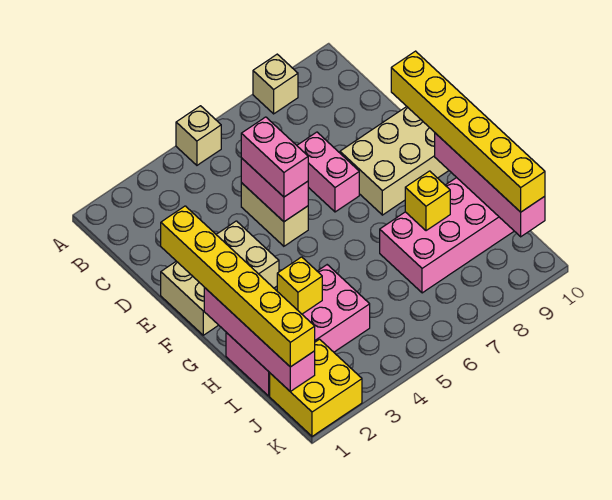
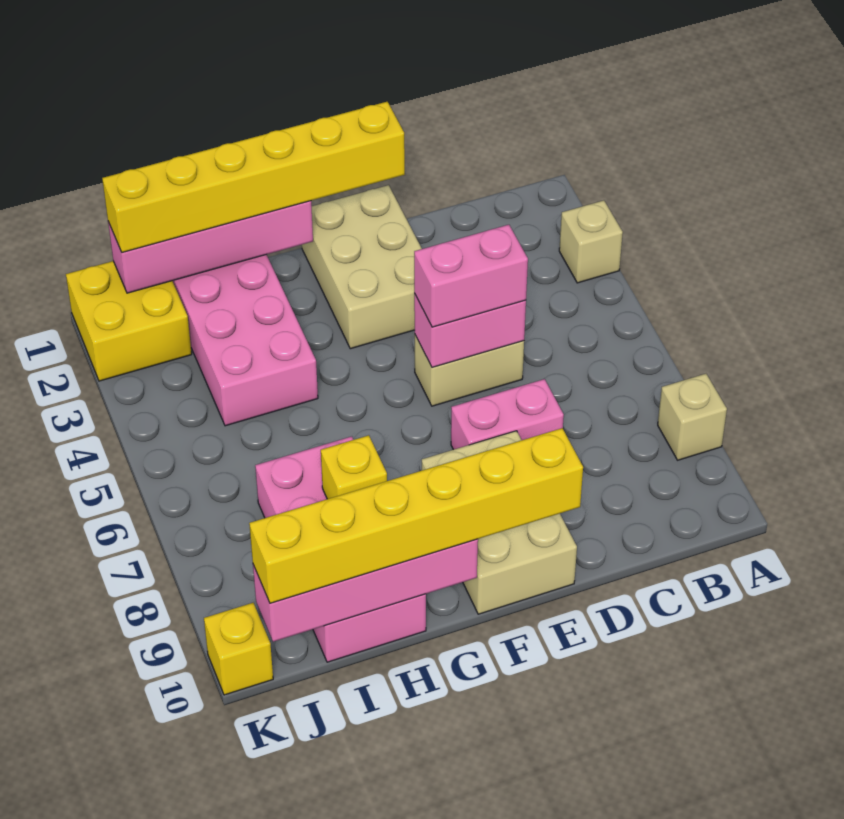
tan 1x1 brick [176,106,221,165] -> tan 1x1 brick moved to [559,200,623,283]
yellow 1x1 brick [277,257,322,314] -> yellow 1x1 brick moved to [204,603,273,695]

